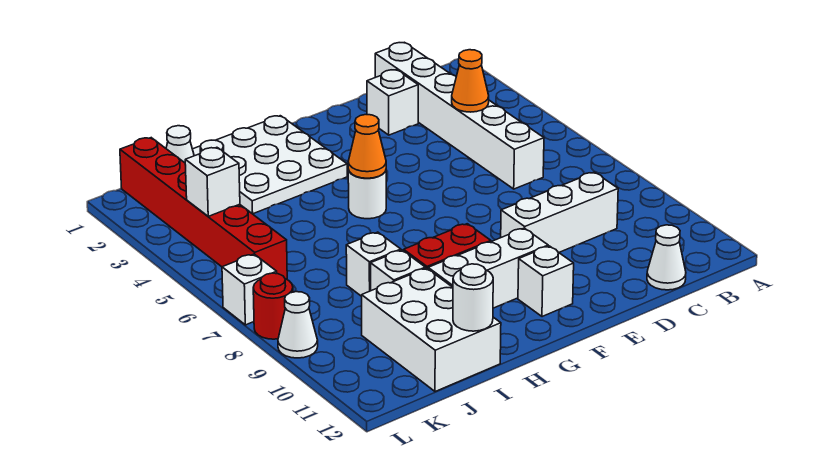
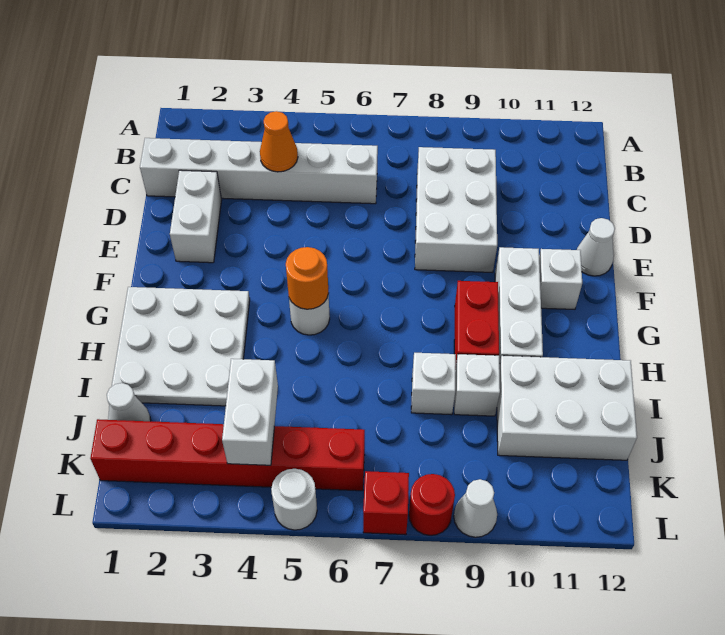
white 1x3 brick [501,172,618,252] -> white 2x3 brick [415,147,497,272]
white 1x1 cone [647,225,686,290] -> white 1x1 cone moved to [576,218,615,276]
white 1x1 brick [367,70,418,135] -> white 1x2 brick [170,170,222,263]
orange 1x1 cone [348,115,386,178] -> orange 1x1 round brick [286,247,328,309]
white 1x1 round brick [453,264,493,331] -> white 1x1 round brick moved to [271,469,317,530]
white 1x1 brick [185,147,240,216] -> white 1x2 brick [222,359,278,465]
white 1x1 brick [222,254,277,325] -> red 1x1 brick [363,471,409,535]

